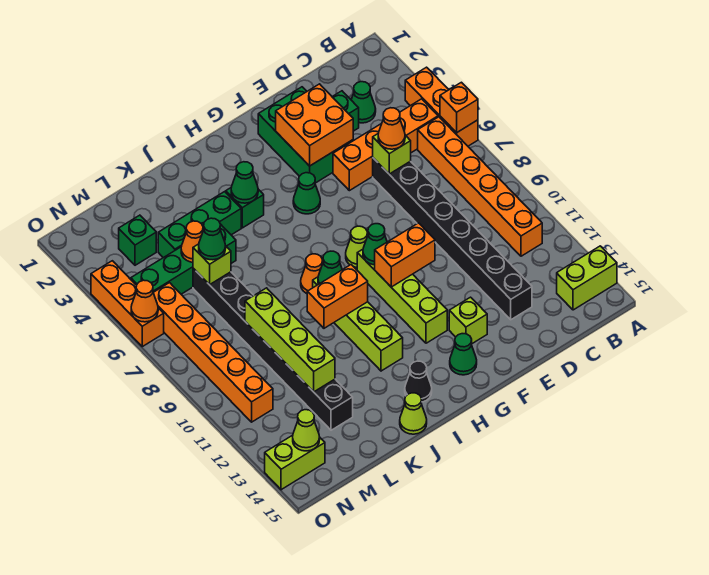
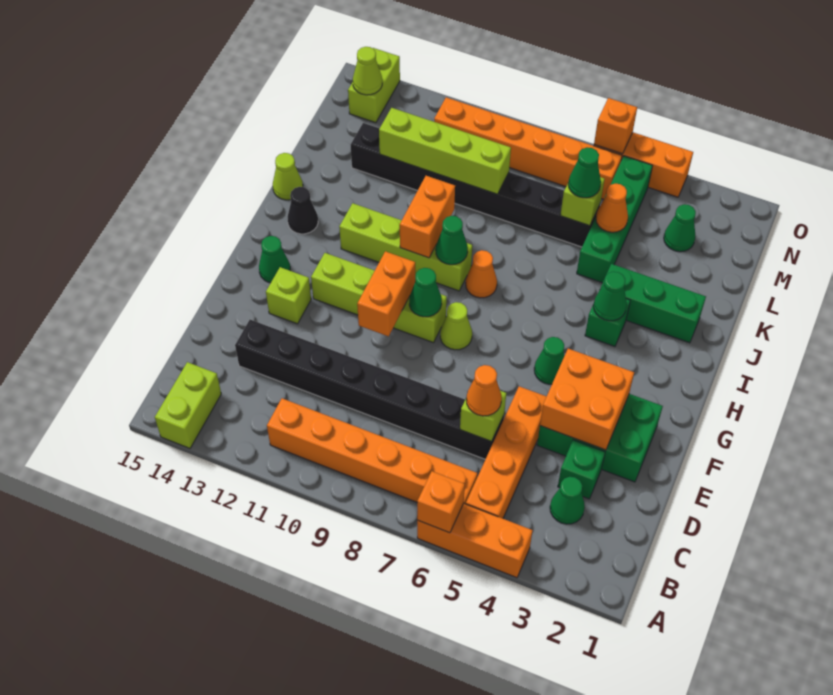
green 1x3 brick [158,192,241,258] -> green 1x3 brick turned to [600,264,706,343]
green 1x1 brick [119,215,156,265] -> green 1x1 cone [664,204,696,252]
orange 1x1 cone [131,280,158,322] -> orange 1x1 brick [594,98,637,154]

